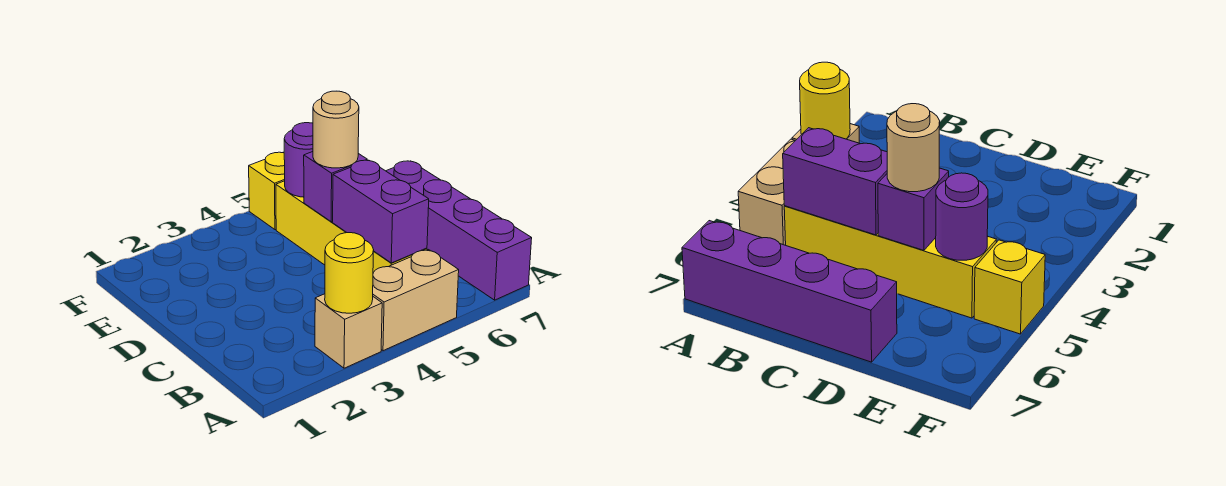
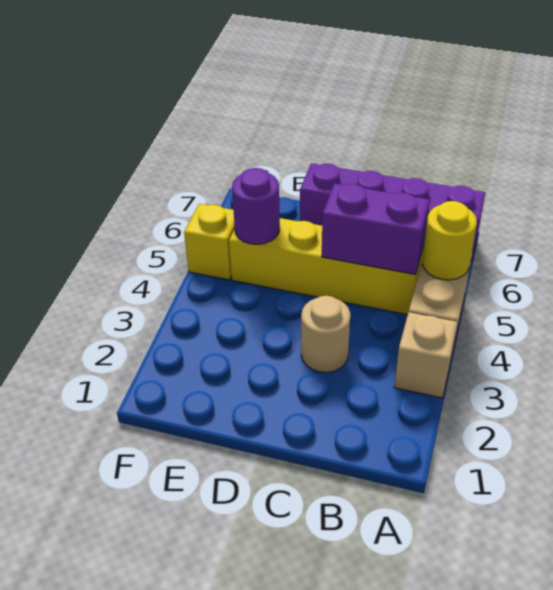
yellow 1x1 round brick [325,233,374,313] -> yellow 1x1 round brick moved to [422,201,477,280]
purple 1x1 brick [304,152,367,222] -> none
tan 1x1 round brick [313,91,359,168] -> tan 1x1 round brick moved to [301,296,350,373]

